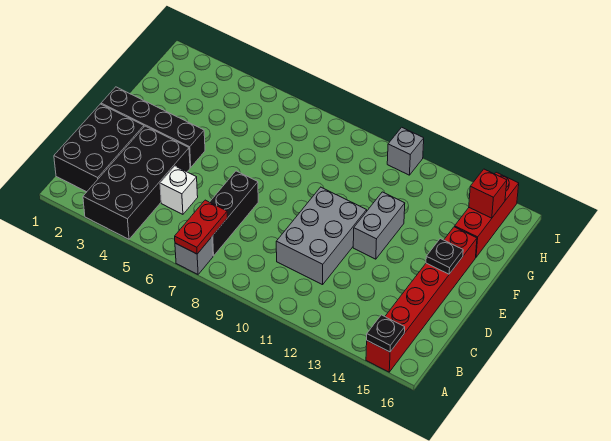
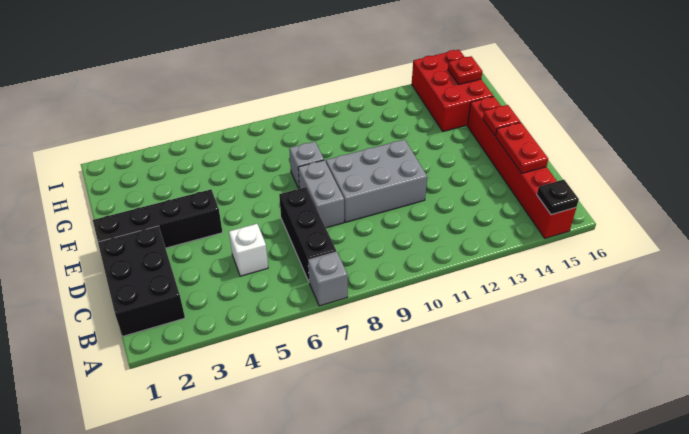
black 2x4 brick [83,126,190,239] -> none
red 1x2 plate [175,200,228,254] -> red 1x2 plate moved to [496,122,548,173]
grey 2x3 brick [276,187,367,285] -> grey 2x3 brick turned to [326,139,427,222]
grey 1x2 brick [353,192,405,259] -> grey 1x2 brick moved to [298,160,344,228]
black 1x1 plate [426,239,463,274] -> red 1x1 plate [483,105,520,136]
red 1x3 brick [455,172,519,257] -> red 2x3 brick [412,50,493,131]
red 1x1 brick [469,169,507,218] -> red 1x1 plate [448,56,482,84]
grey 1x1 brick [387,127,424,175] -> grey 1x1 brick moved to [289,142,324,189]

